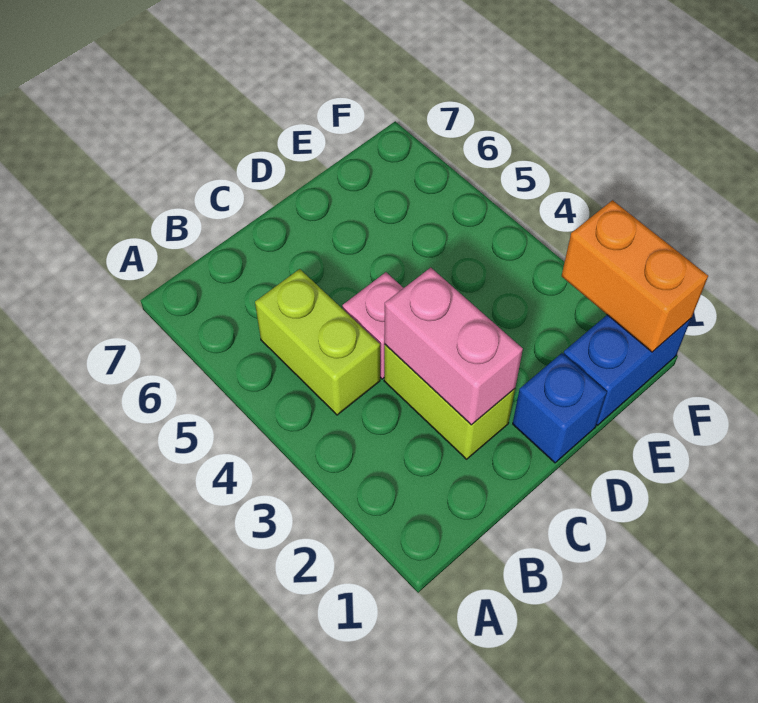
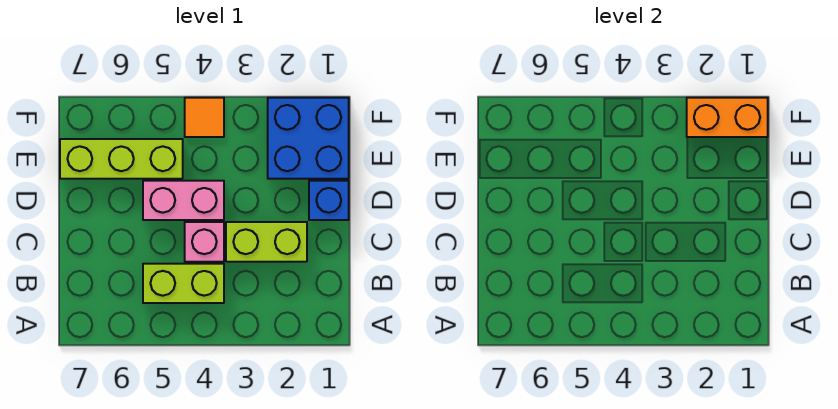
pink 1x2 brick [384,268,523,425] -> pink 1x2 brick moved to [143,181,224,220]
blue 1x2 brick [563,315,691,425] -> blue 2x2 brick [268,98,349,179]
none -> lime 1x3 brick [60,139,183,179]
none -> orange 1x1 tile [185,98,224,137]

